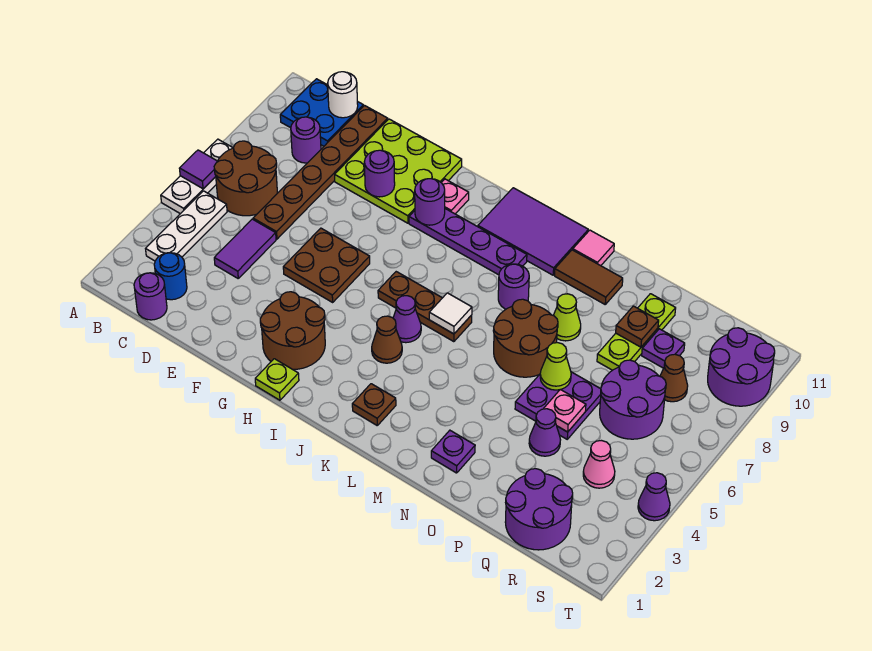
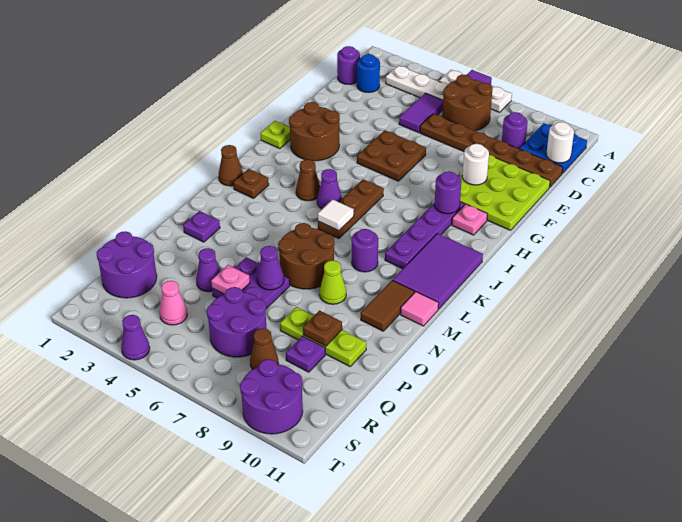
purple 1x2 tile [214,219,276,278] -> purple 1x2 tile turned to [399,93,443,133]
purple 1x1 round brick [364,150,395,197] -> white 1x1 round brick [462,144,489,185]
none -> brown 1x1 cone [219,145,243,186]
lime 1x1 cone [540,343,571,390] -> purple 1x1 cone [257,246,284,290]

